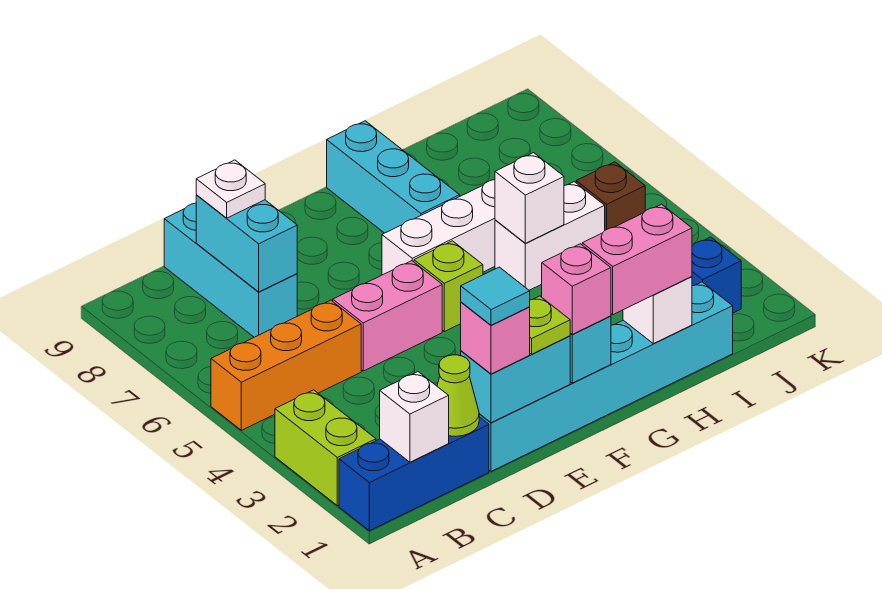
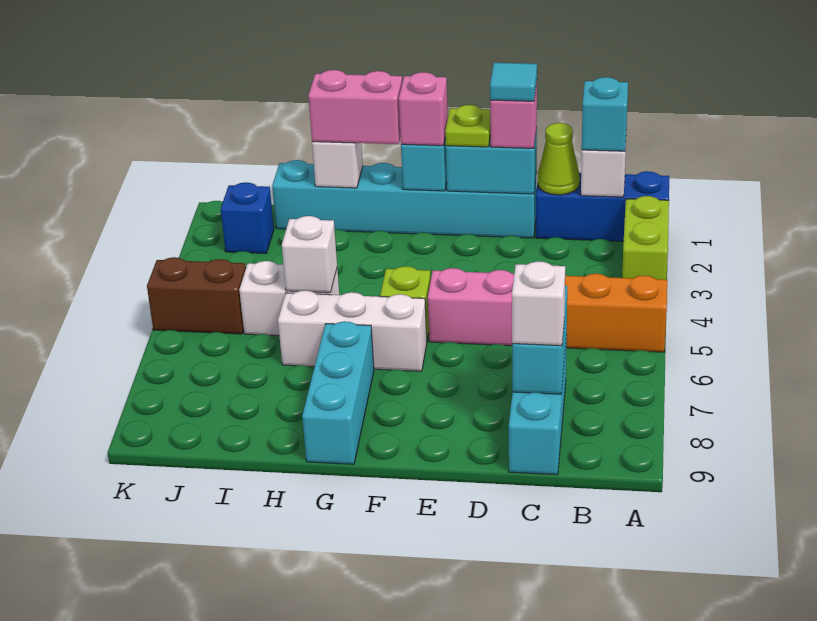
none -> cyan 1x1 brick [582,77,628,151]
white 1x1 plate [196,160,265,218] -> white 1x1 brick [512,261,565,346]
brown 1x1 brick [576,162,645,230] -> brown 1x2 brick [147,257,246,334]

